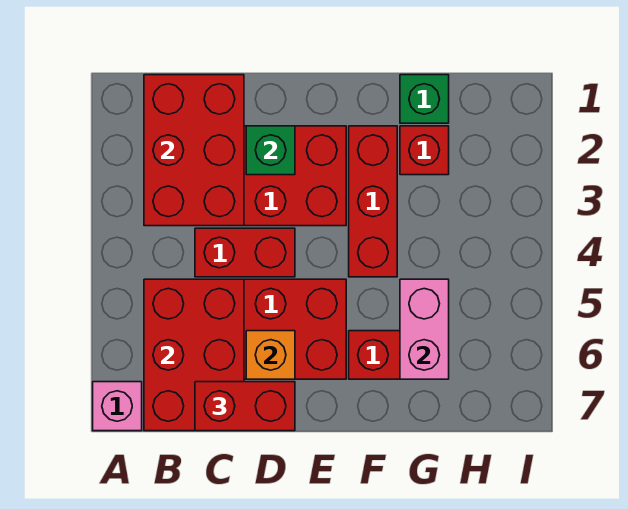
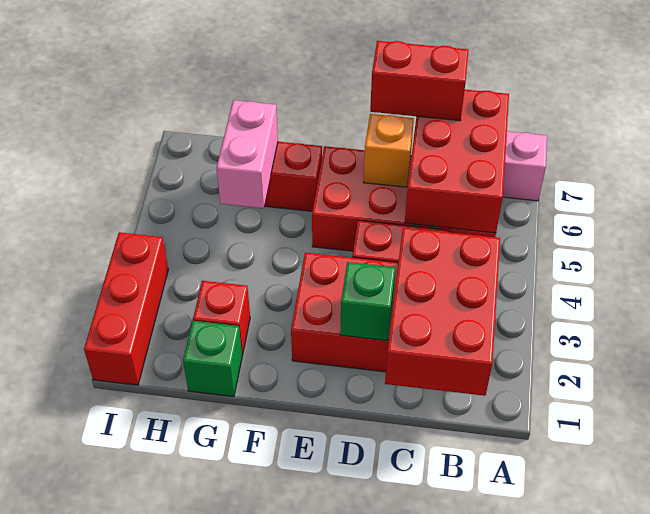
red 1x3 brick [349,126,397,277] -> red 1x3 brick moved to [84,232,168,385]

